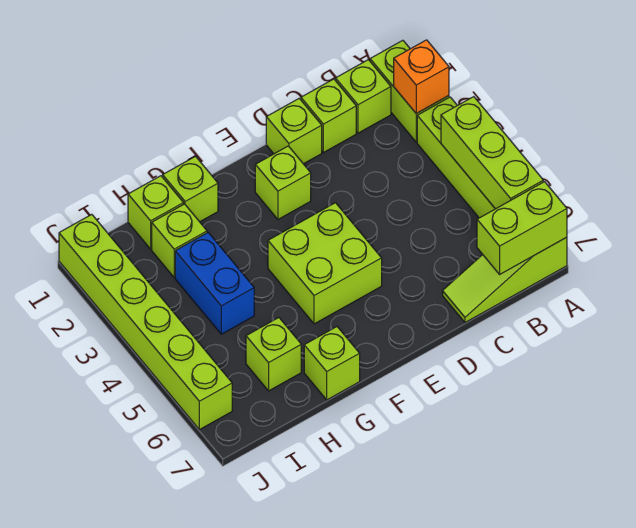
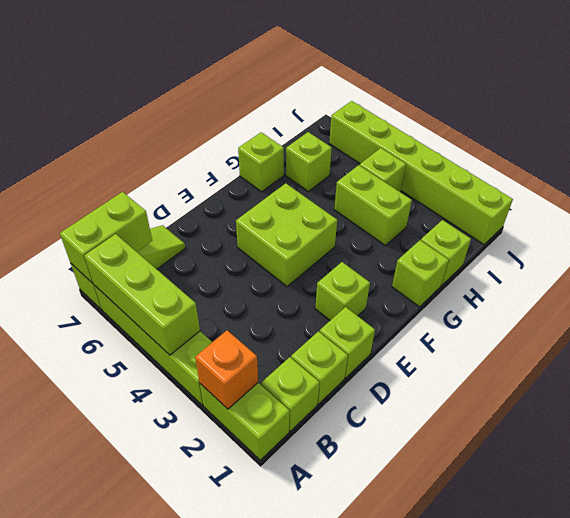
lime 1x1 brick [152,204,207,277] -> lime 1x1 brick moved to [360,148,406,192]
blue 1x2 brick [175,233,254,334] -> lime 1x2 brick [334,165,412,245]

